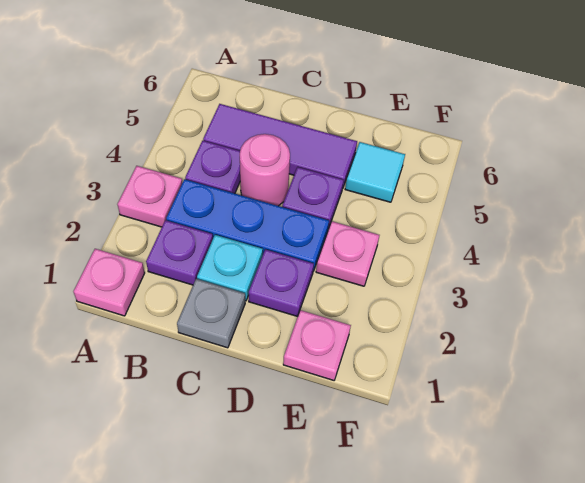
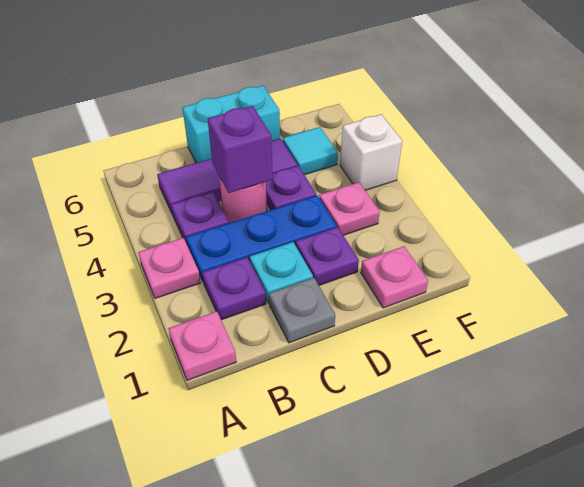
none -> purple 1x1 brick [208,106,273,193]
none -> cyan 1x2 brick [182,86,280,163]
none -> white 1x1 brick [340,114,402,190]

